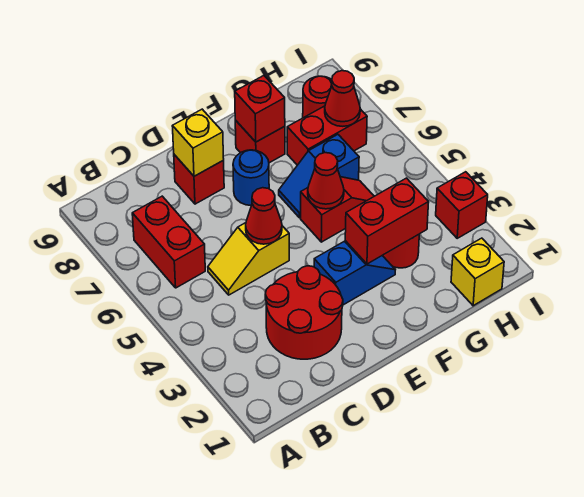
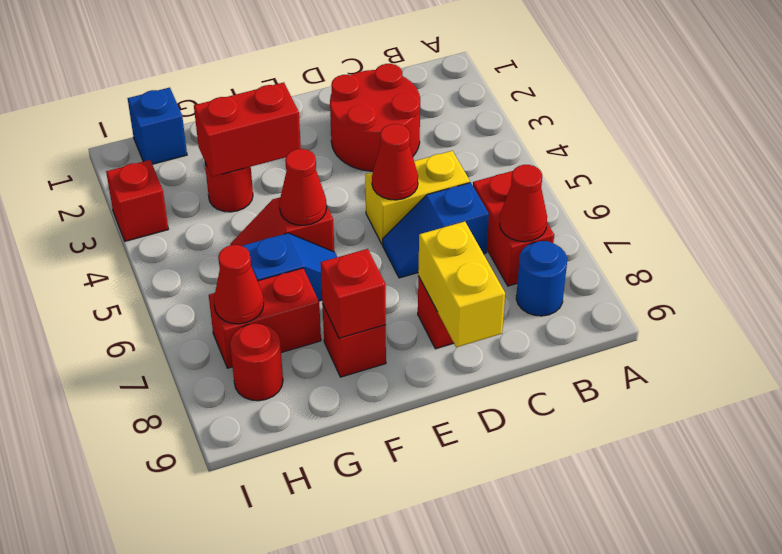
none -> red 1x1 cone [500,165,547,242]
yellow 1x2 slope [208,223,289,295] -> yellow 1x2 brick [365,151,470,244]
yellow 1x1 brick [172,109,224,176] -> yellow 1x2 brick [418,222,505,347]
blue 1x2 slope [314,241,395,305] -> blue 1x2 slope moved to [383,183,489,278]
blue 1x1 round brick [233,150,269,206] -> blue 1x1 round brick moved to [516,241,567,316]
yellow 1x1 brick [451,238,504,306] -> blue 1x1 brick [128,88,187,164]

